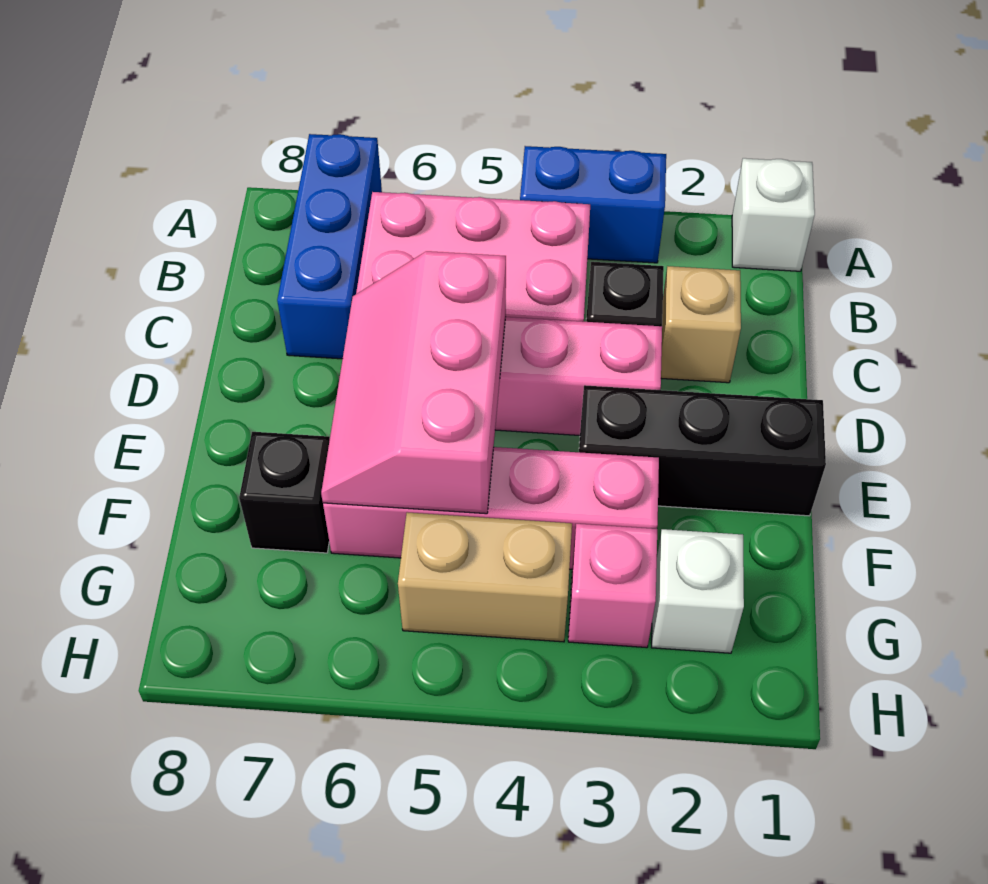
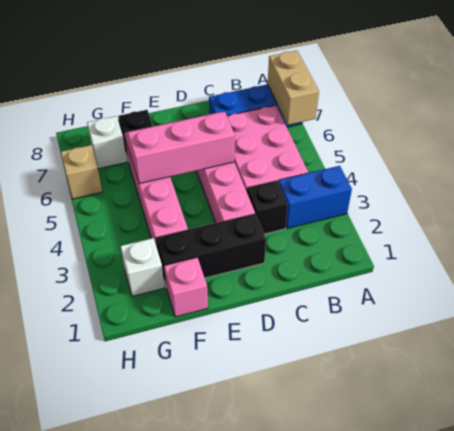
white 1x1 brick [732,158,815,271] -> white 1x1 brick moved to [87,116,127,169]
blue 1x2 brick [520,146,666,263] -> blue 1x2 brick turned to [278,166,352,228]
tan 1x1 brick [661,266,741,383] -> tan 1x1 brick moved to [61,145,102,199]
black 1x3 brick [579,385,826,516] -> black 1x3 brick turned to [155,214,266,286]
pink 1x1 brick [568,524,657,648] -> pink 1x1 brick moved to [164,258,208,317]
tan 1x2 brick [398,512,572,642] -> tan 1x2 brick moved to [268,51,319,125]

